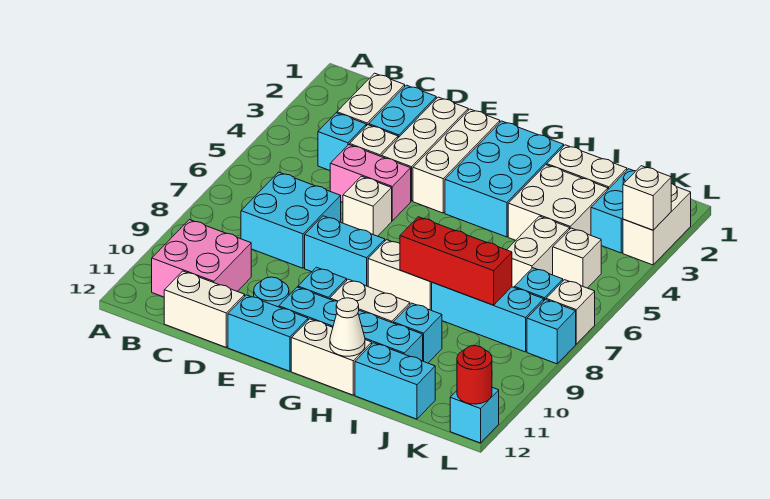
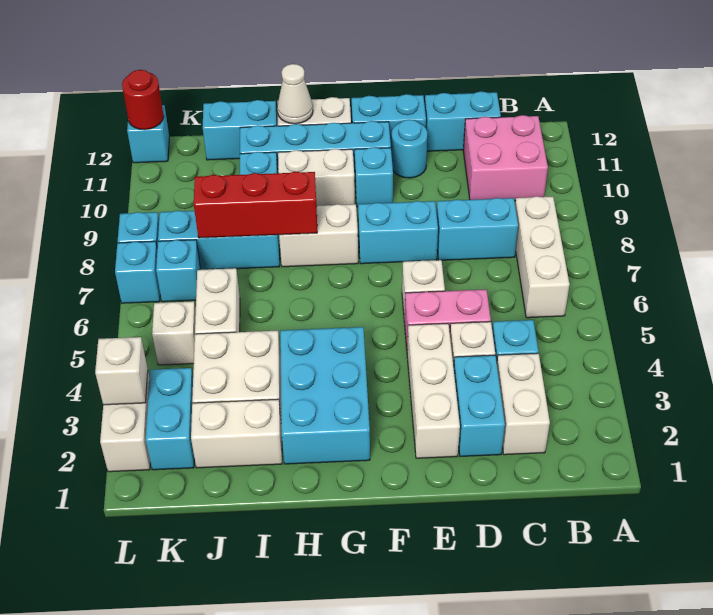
cyan 2x2 brick [241,172,341,268] -> cyan 1x2 brick [436,198,518,260]
white 1x2 brick [164,271,245,347] -> cyan 1x2 brick [425,91,501,151]
white 1x3 brick [413,109,500,213] -> white 1x3 brick moved to [515,196,570,318]
white 1x1 brick [546,280,595,344] -> cyan 1x1 brick [115,241,160,303]

